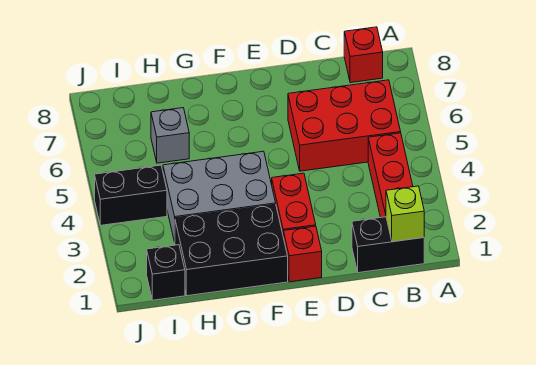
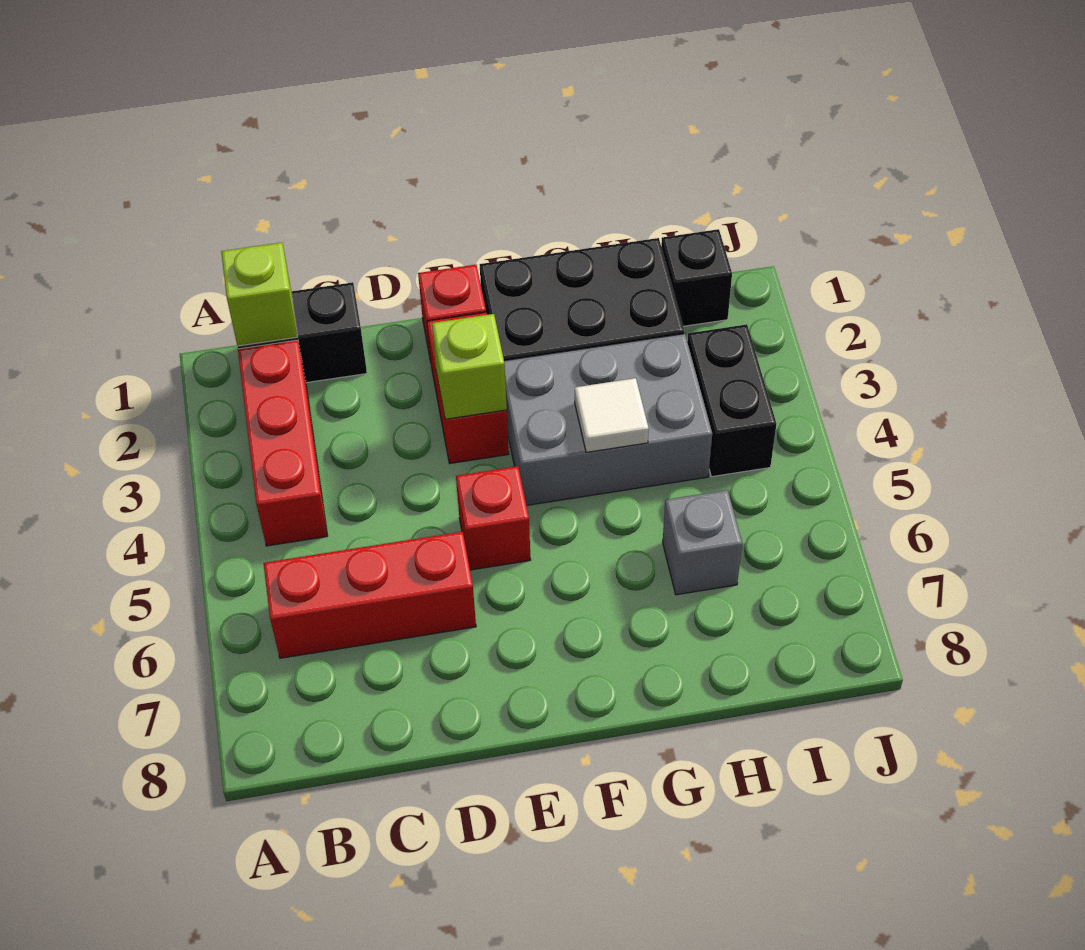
red 2x3 brick [288,80,401,171] -> red 1x3 brick [263,532,476,658]
red 1x1 brick [344,27,383,83] -> red 1x1 brick moved to [456,466,531,570]
none -> lime 1x1 brick [432,314,507,419]
none -> white 1x1 tile [575,378,649,452]
black 1x2 brick [95,165,167,225] -> black 1x2 brick turned to [687,324,776,477]

